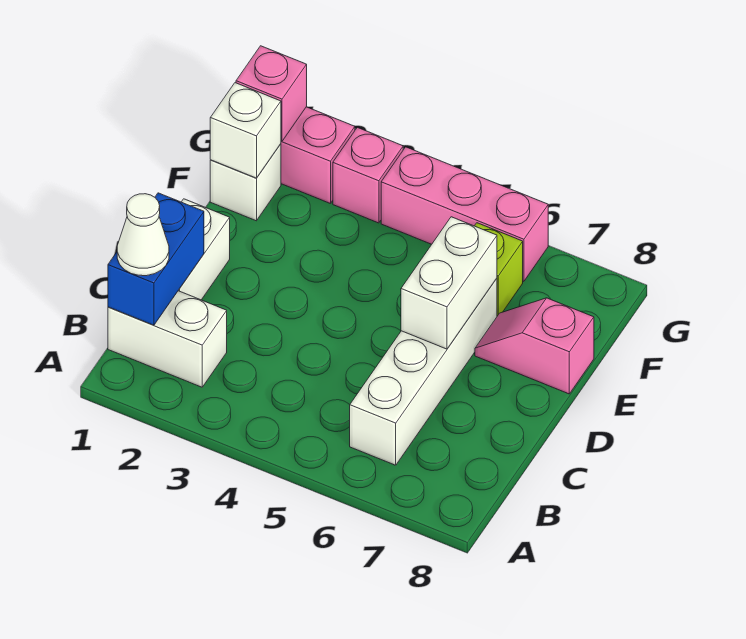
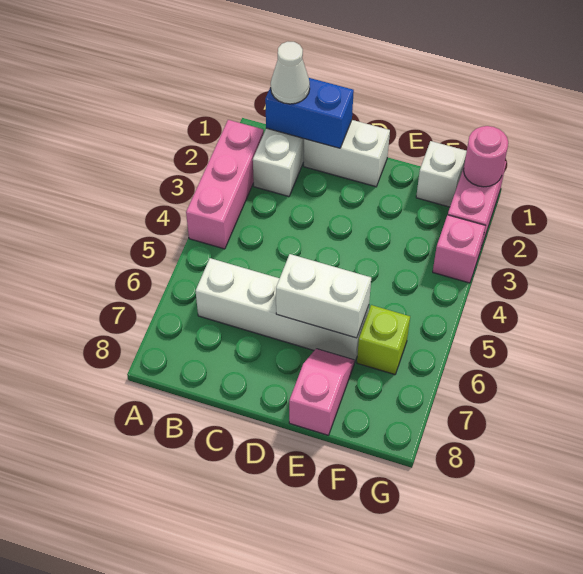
white 1x1 brick [210,83,281,178] -> none
pink 1x1 brick [236,46,307,141] -> pink 1x1 round brick [464,126,508,187]
pink 1x3 brick [381,147,548,281] -> pink 1x3 brick moved to [186,120,264,249]

